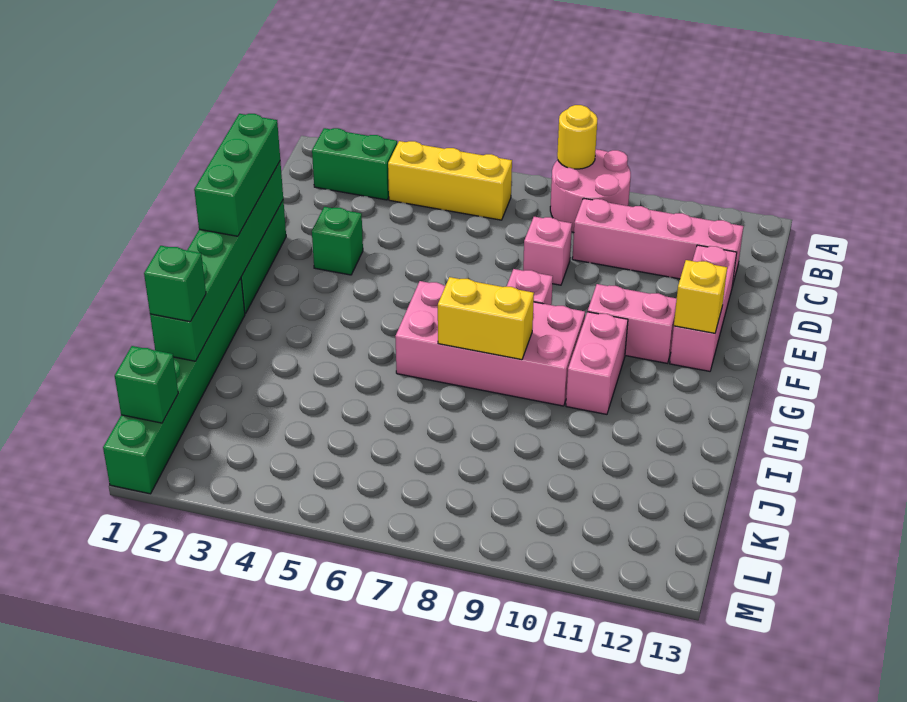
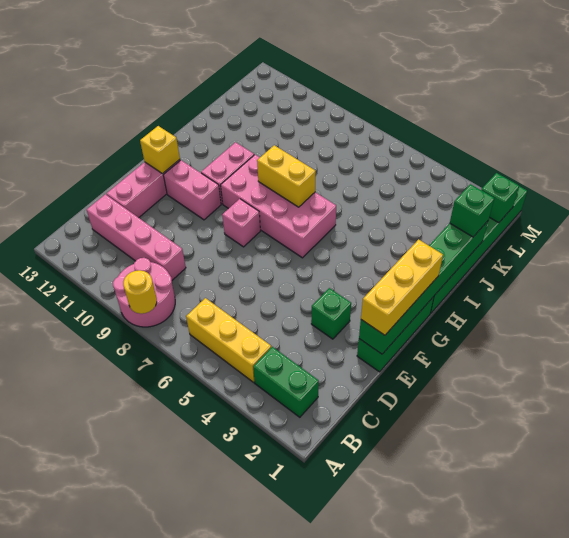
pink 1x1 brick [523,217,572,285] -> none
green 1x3 brick [194,114,280,236] -> yellow 1x3 brick [361,239,443,335]

